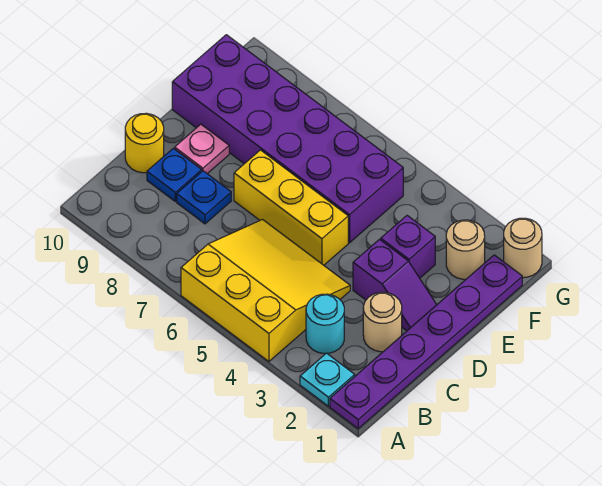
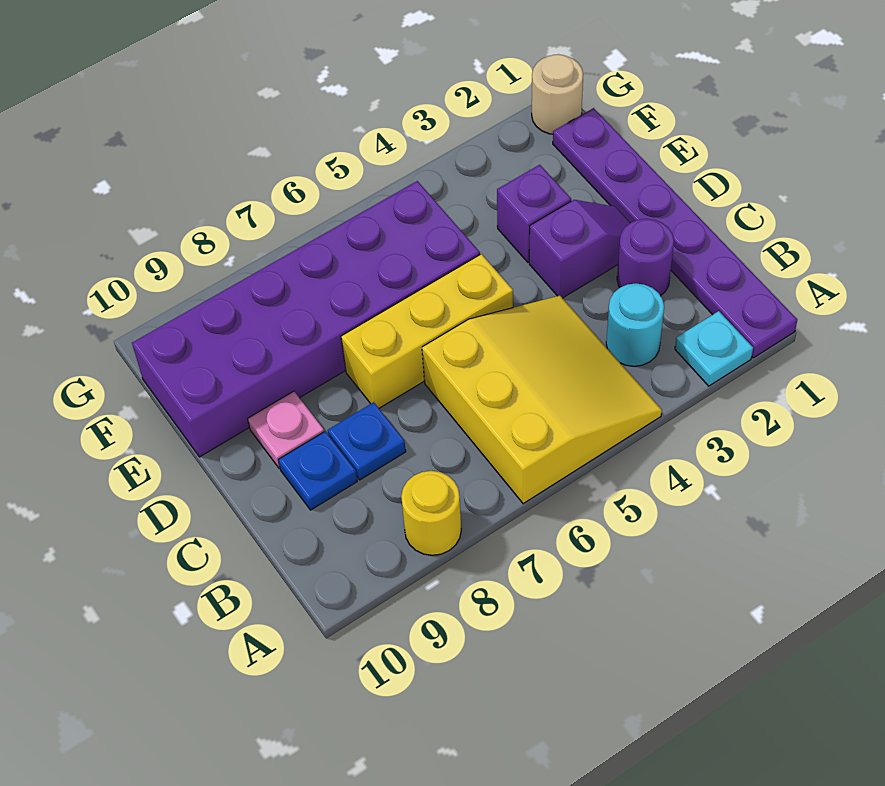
yellow 3x3 slope [181,220,350,362] -> yellow 3x3 slope turned to [422,296,662,504]
tan 1x1 round brick [363,292,402,352] -> purple 1x1 round brick [617,219,674,296]
yellow 1x1 round brick [125,113,164,173] -> yellow 1x1 round brick moved to [401,471,461,555]
tan 1x1 round brick [446,220,485,279] -> none

